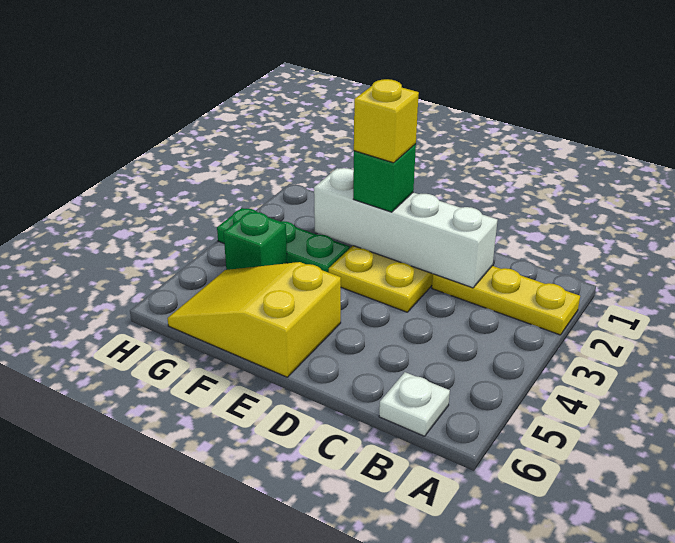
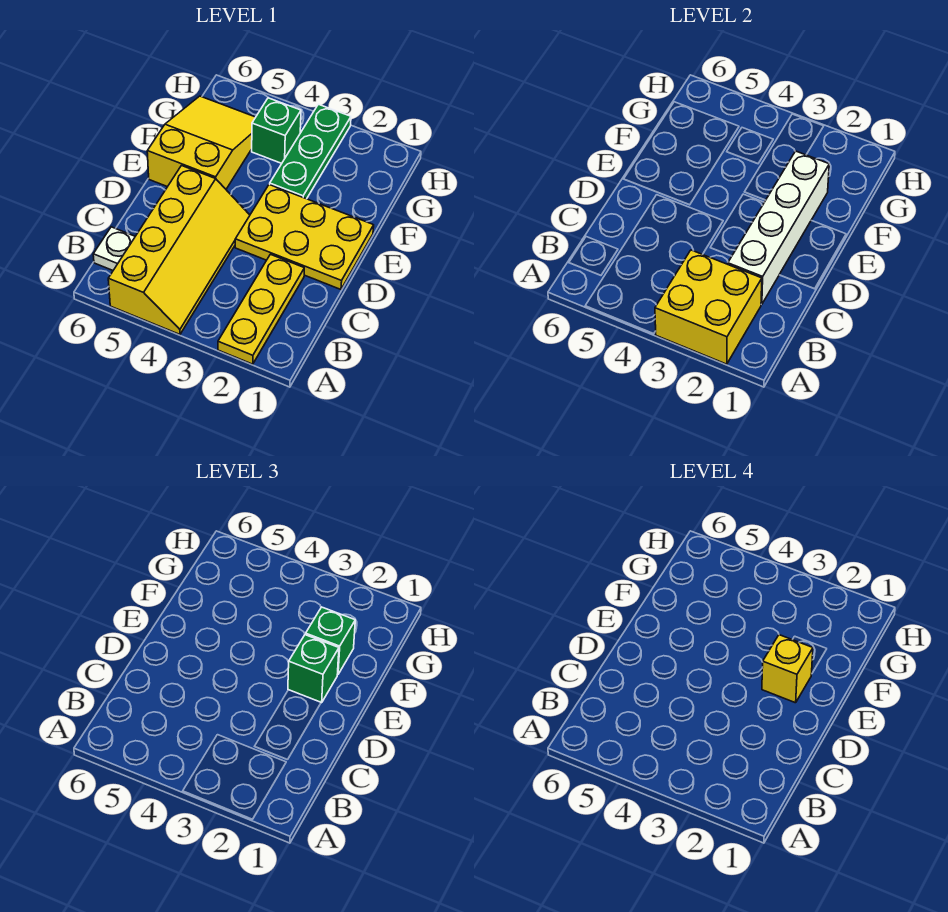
none -> yellow 2x2 brick [655,250,762,364]
none -> yellow 2x4 slope [108,166,250,334]
none -> green 1x1 brick [306,607,355,675]

